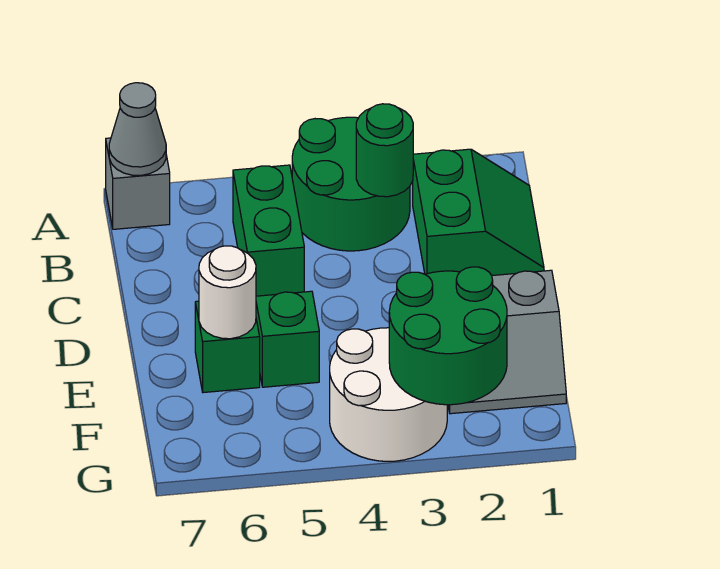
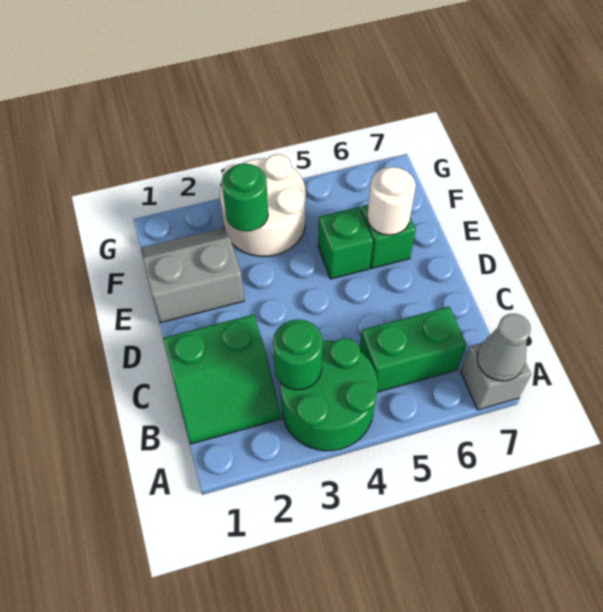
green 2x2 slope [413,149,544,276] -> green 2x2 slope turned to [163,314,281,444]
green 1x2 brick [233,165,304,296] -> green 1x2 brick turned to [360,306,467,392]
green 2x2 round brick [389,267,507,405] -> green 1x1 round brick [222,164,268,231]

